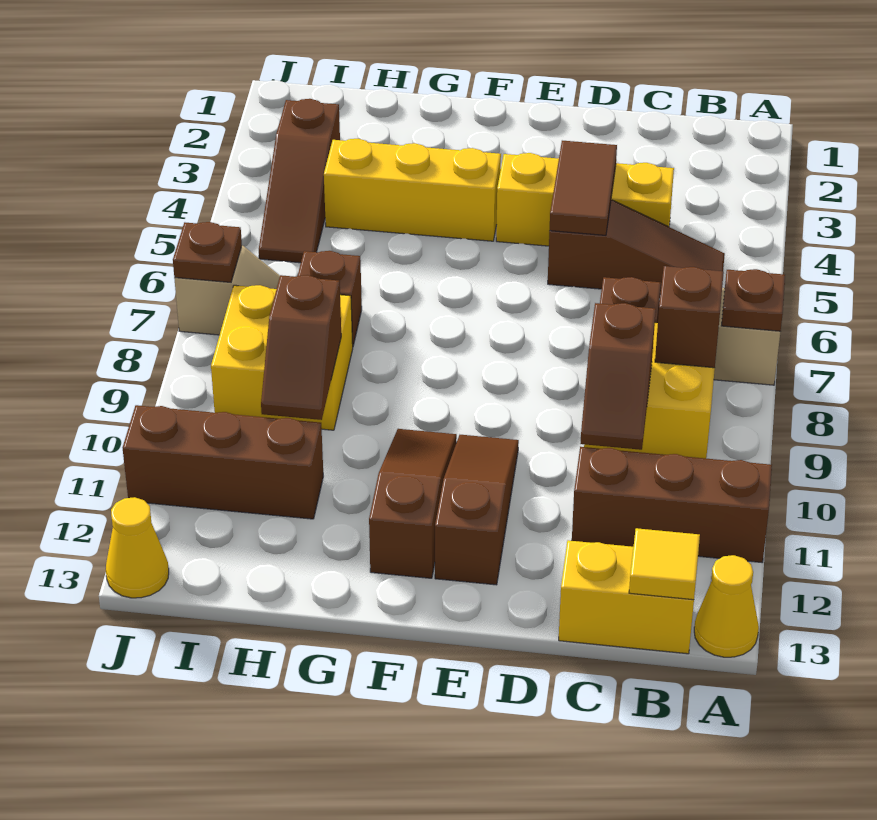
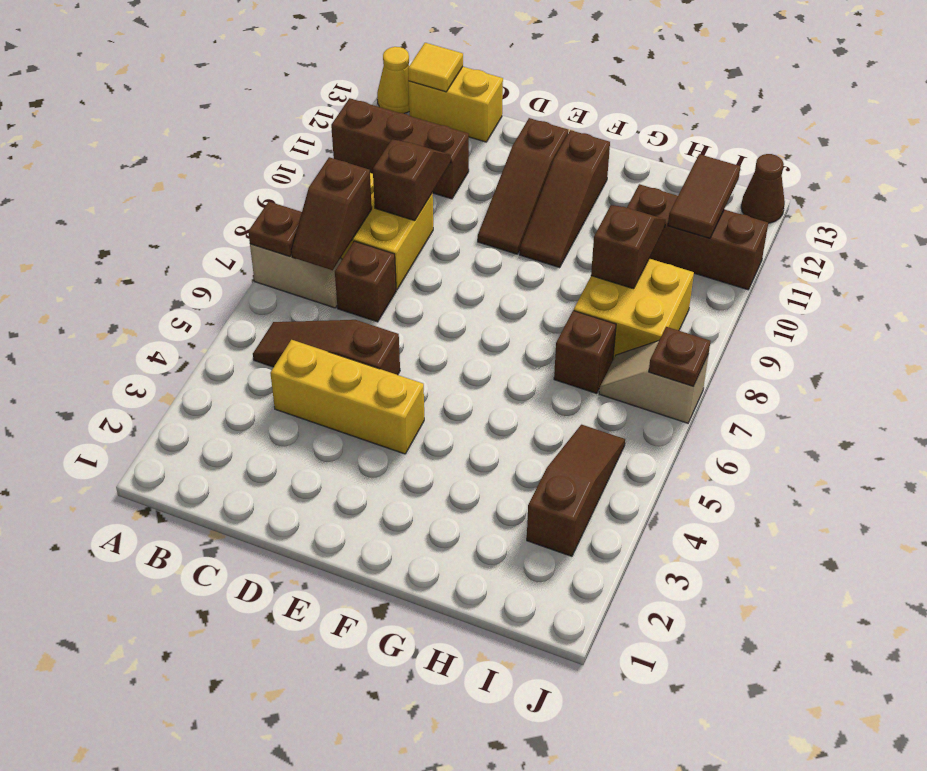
brown 1x2 tile [550,141,617,235] -> brown 1x2 tile moved to [668,154,741,238]
yellow 1x3 brick [324,139,501,241] -> none
yellow 1x1 cone [106,497,169,598] -> brown 1x1 cone [741,154,785,223]

